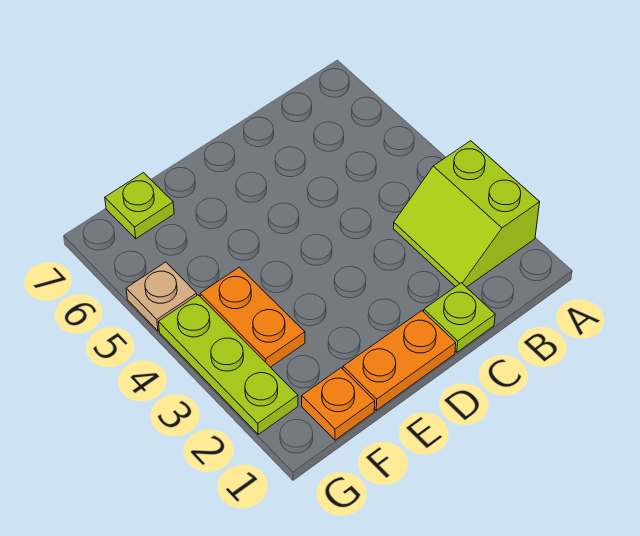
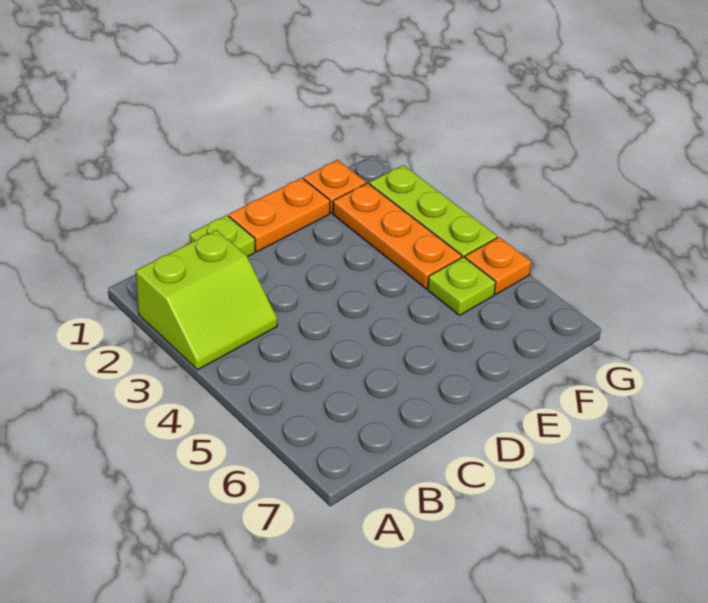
lime 2x2 slope [394,141,540,287] -> lime 2x2 slope turned to [136,230,277,370]
orange 1x2 plate [200,267,305,367] -> orange 1x3 plate [333,183,462,289]
lime 1x1 plate [105,173,174,239] -> lime 1x1 plate moved to [428,257,496,315]
tan 1x1 plate [126,262,197,331] -> orange 1x1 plate [465,237,531,294]

